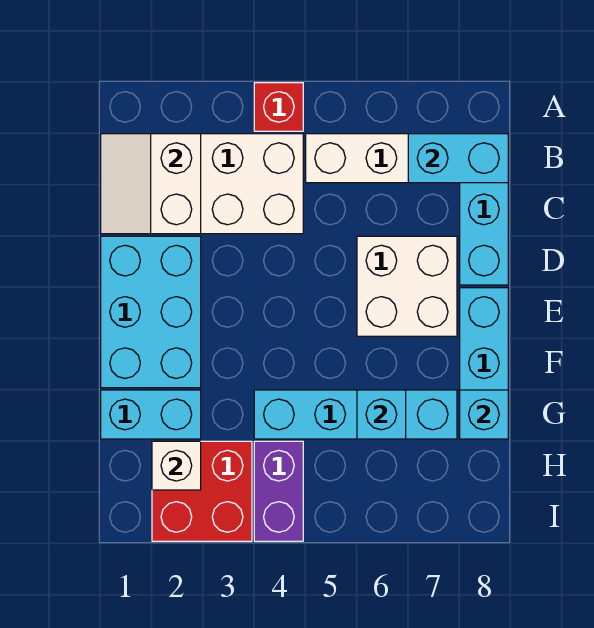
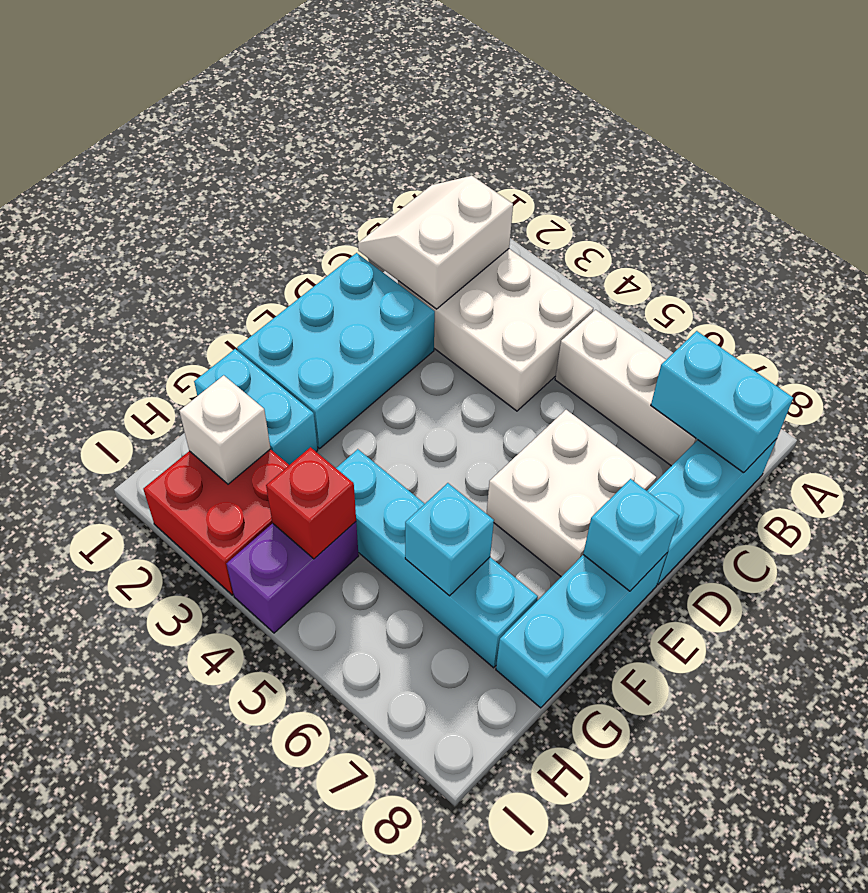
red 1x1 brick [254,83,303,131] -> red 1x1 brick moved to [266,447,356,559]
cyan 1x1 brick [460,390,508,439] -> cyan 1x1 brick moved to [583,479,679,591]

